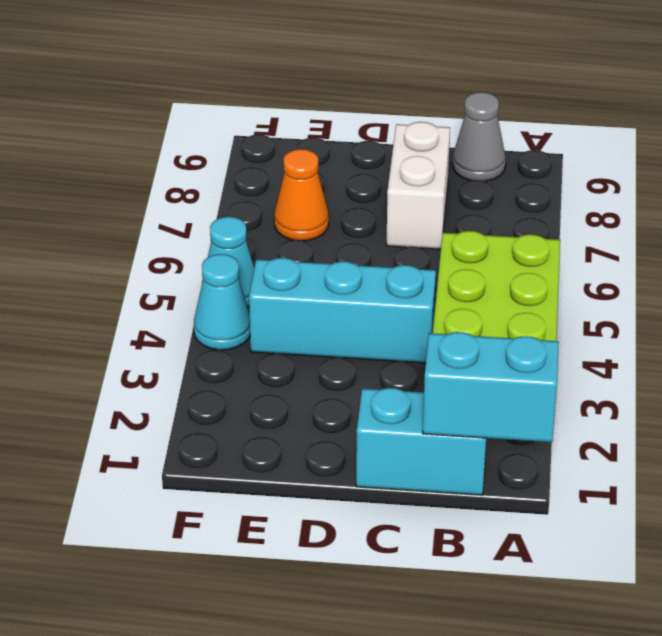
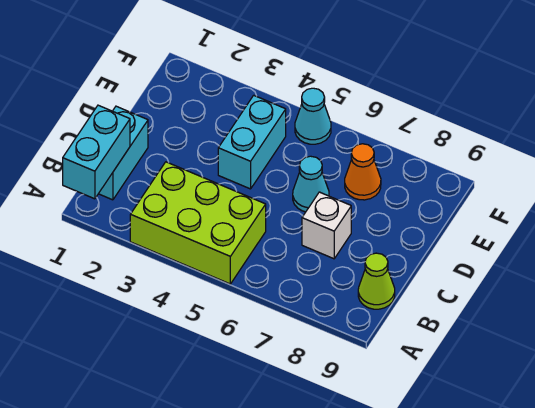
grey 1x1 cone [452,92,506,181] -> lime 1x1 cone [358,253,395,309]
cyan 1x3 brick [249,258,436,363] -> cyan 1x2 brick [218,95,286,189]
white 1x2 brick [386,122,450,249] -> white 1x1 brick [302,192,351,259]
cyan 1x1 cone [194,254,250,350] -> cyan 1x1 cone moved to [293,156,329,212]

